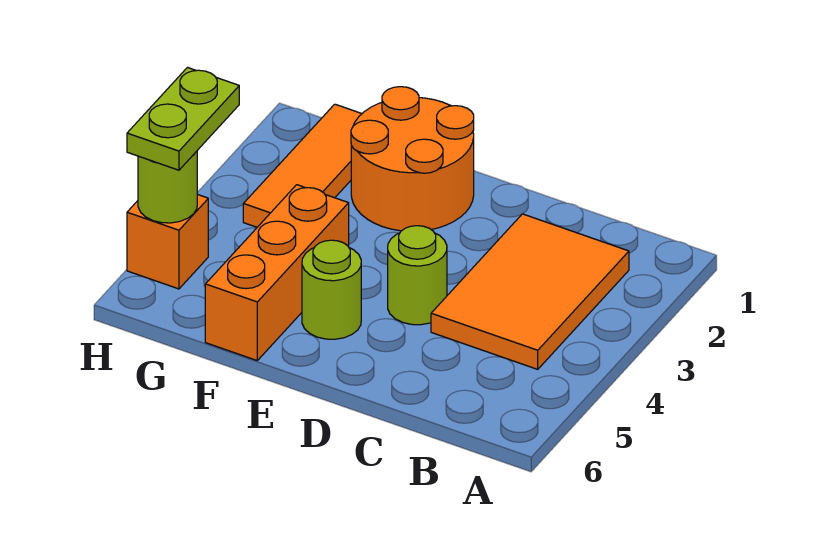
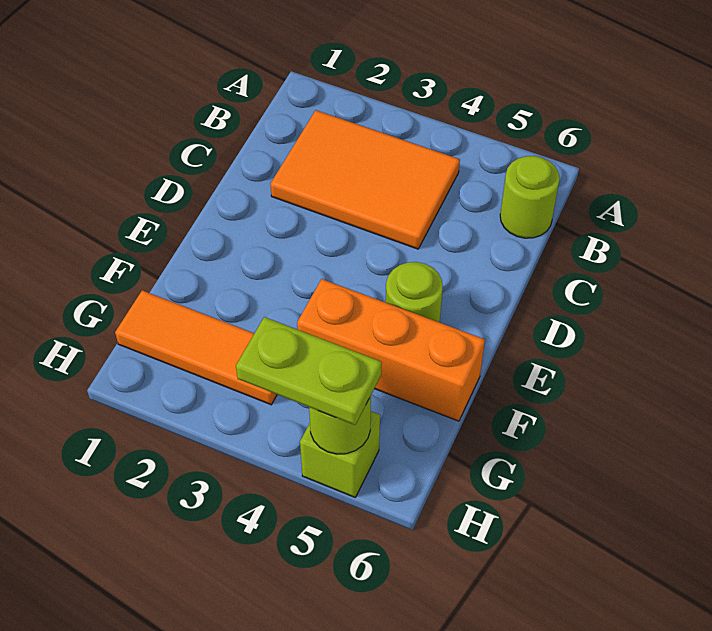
lime 1x1 round brick [388,226,447,325] -> lime 1x1 round brick moved to [500,156,560,238]
orange 2x2 round brick [351,87,474,231] -> none
orange 1x1 brick [127,194,208,289] -> lime 1x1 brick [300,411,380,497]

